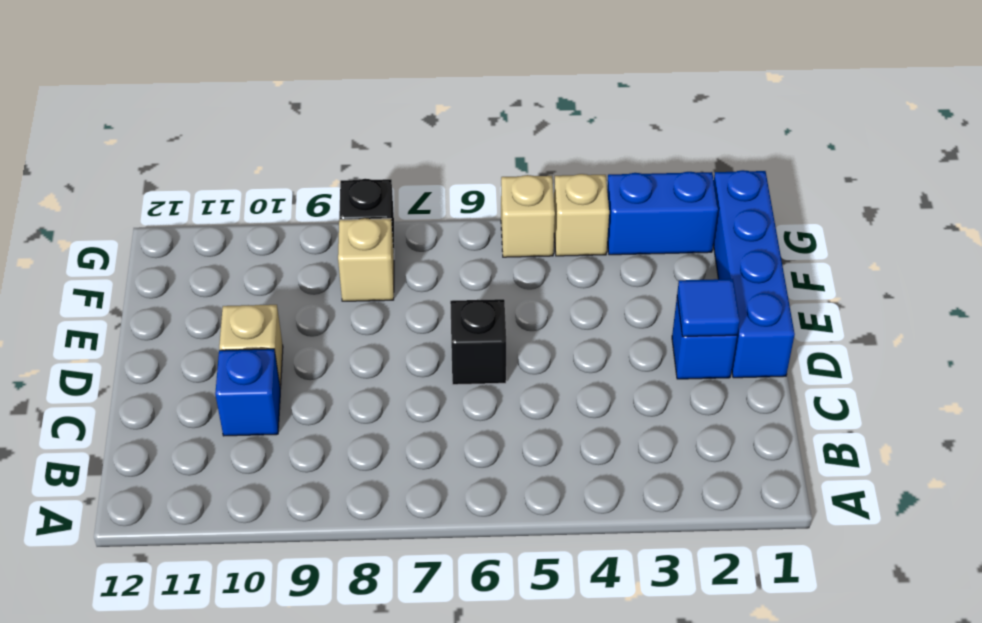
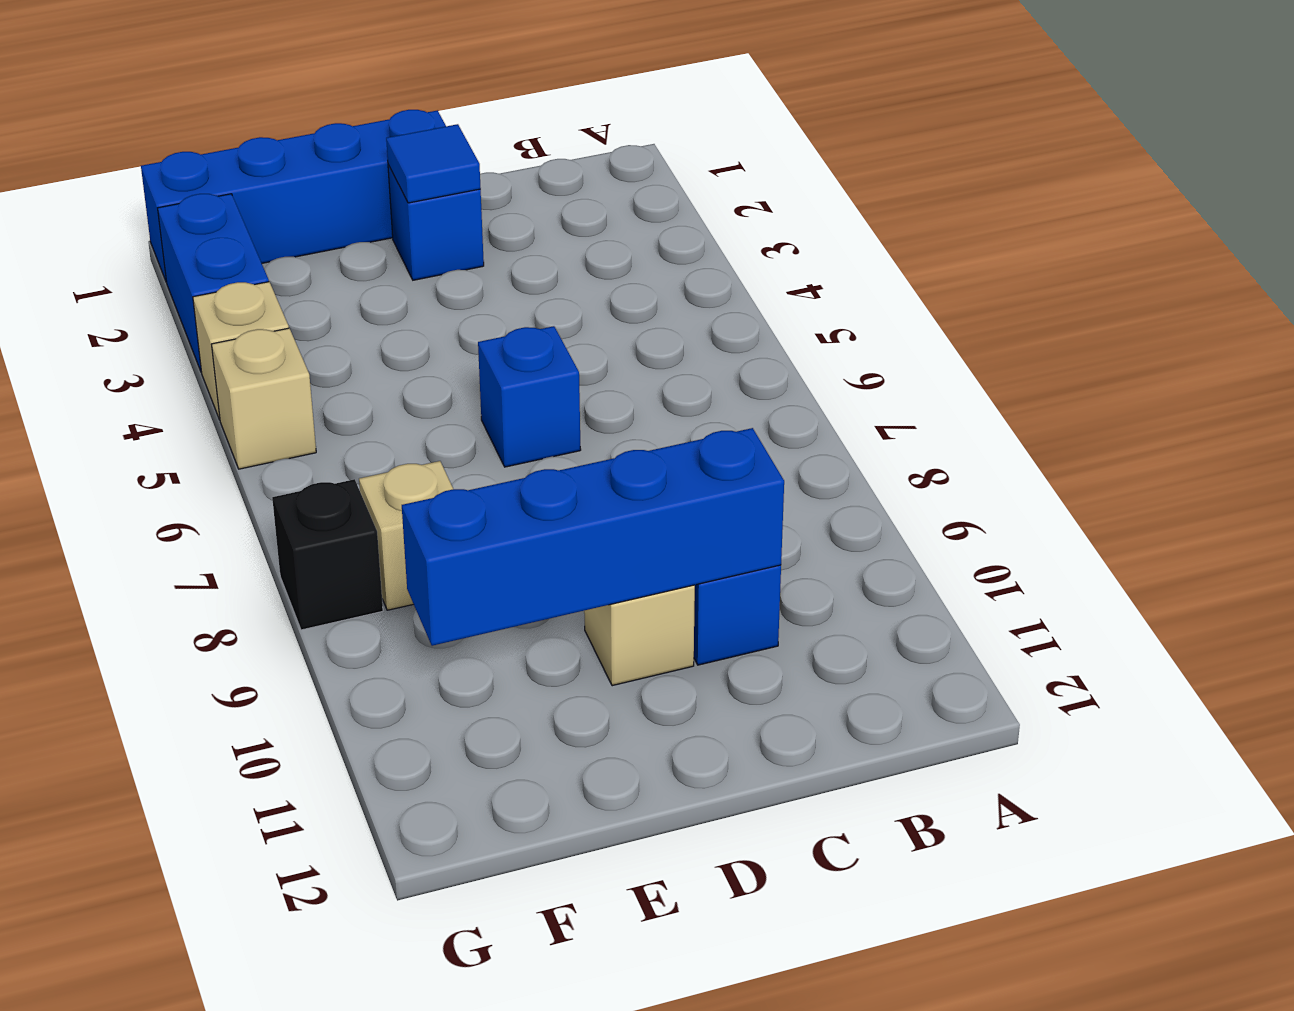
none -> blue 1x4 brick [402,428,784,646]
black 1x1 brick [450,299,506,385] -> blue 1x1 brick [478,326,581,467]

